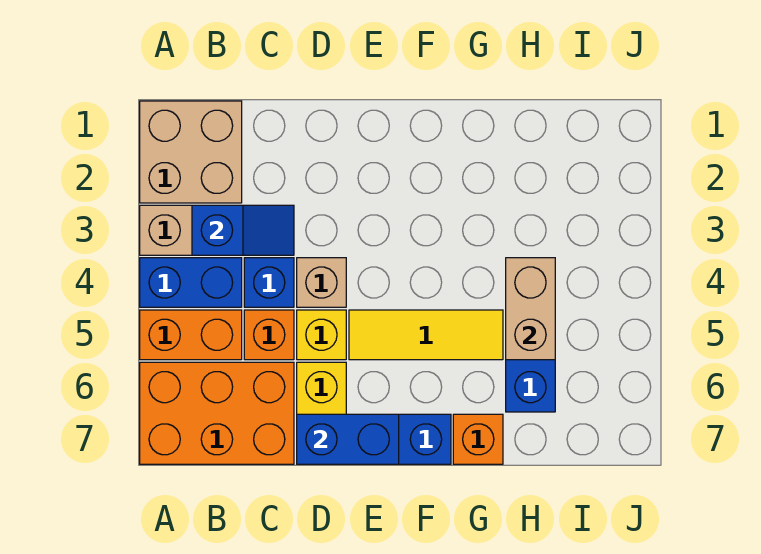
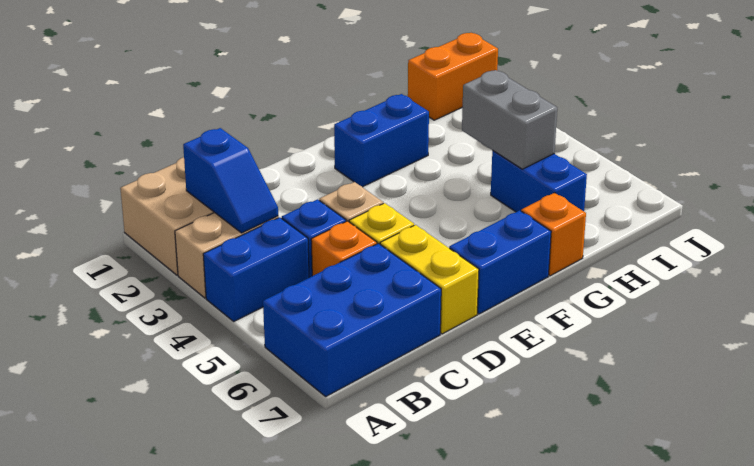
orange 1x2 brick [140,310,242,360] -> orange 1x2 brick moved to [408,33,498,120]
orange 2x3 brick [140,362,294,464] -> blue 2x3 brick [263,243,441,396]
blue 1x2 slope [192,205,294,255] -> blue 1x2 slope turned to [183,128,278,233]
blue 1x2 brick [297,414,399,464] -> blue 1x2 brick moved to [334,94,429,187]
yellow 1x3 tile [349,310,503,360] -> none
tan 1x2 brick [506,258,555,360] -> grey 1x2 brick [462,70,557,169]

